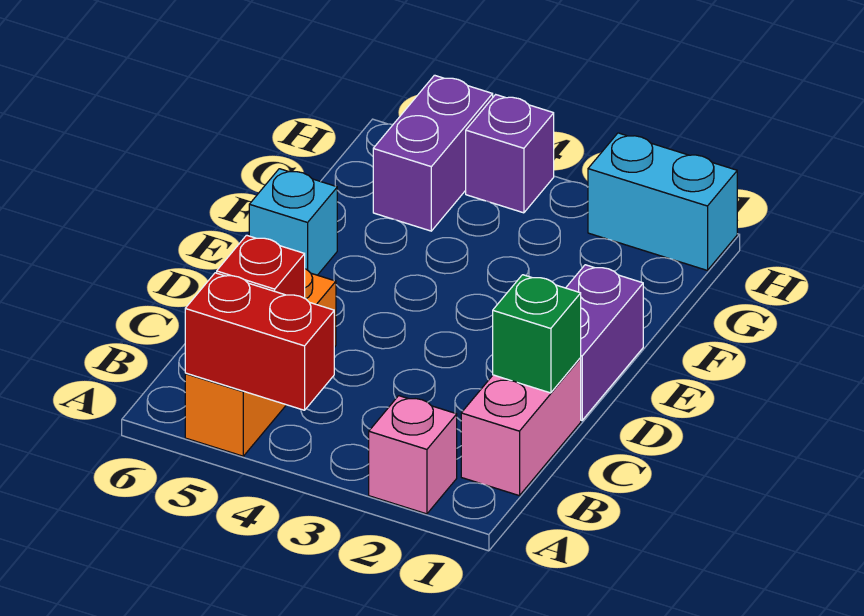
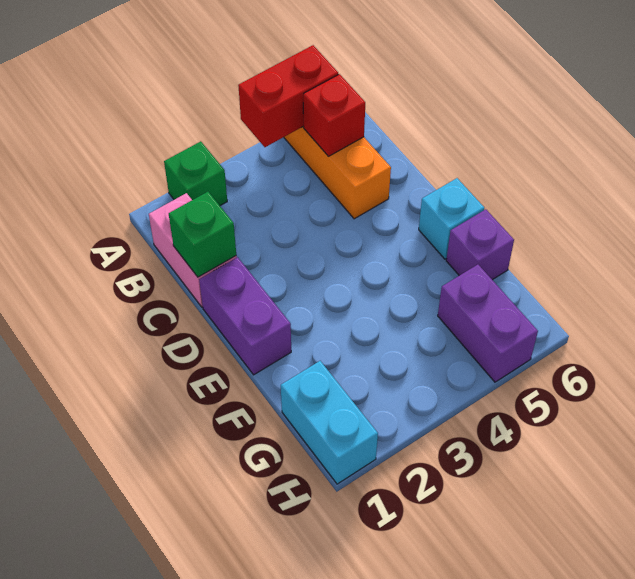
pink 1x1 brick [369,396,457,514] -> green 1x1 brick [164,141,227,206]
cyan 1x2 brick [588,133,737,270] -> cyan 1x2 brick turned to [281,361,378,484]
purple 1x1 brick [466,95,554,213] -> purple 1x1 brick moved to [446,209,514,280]

